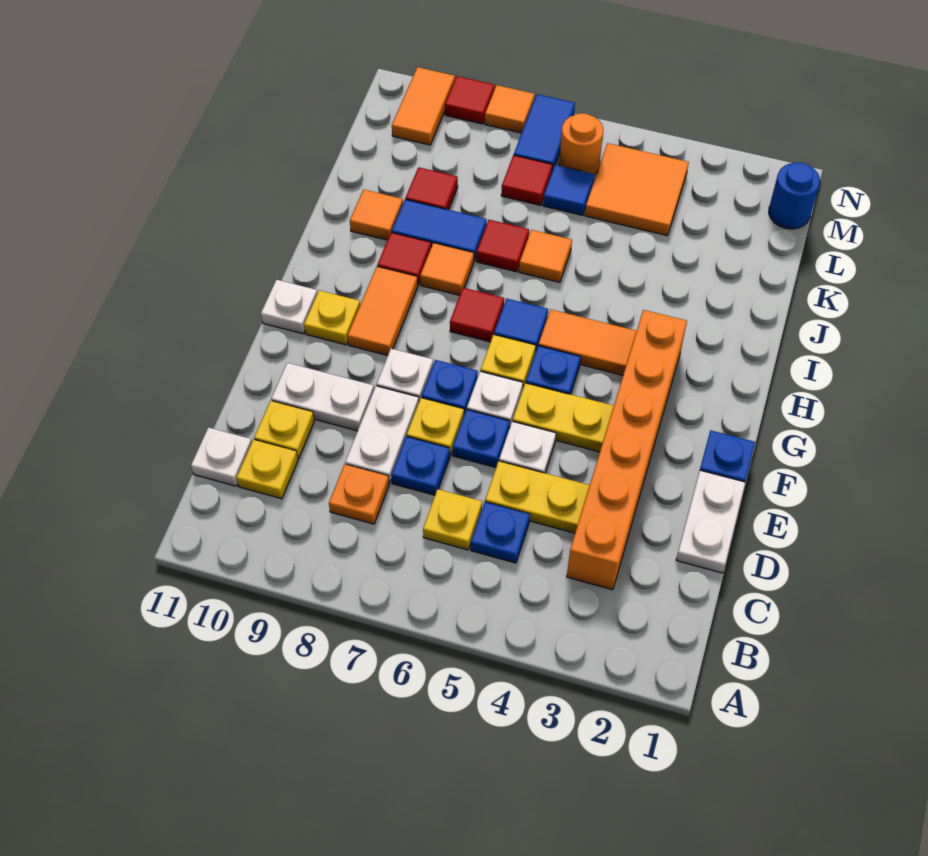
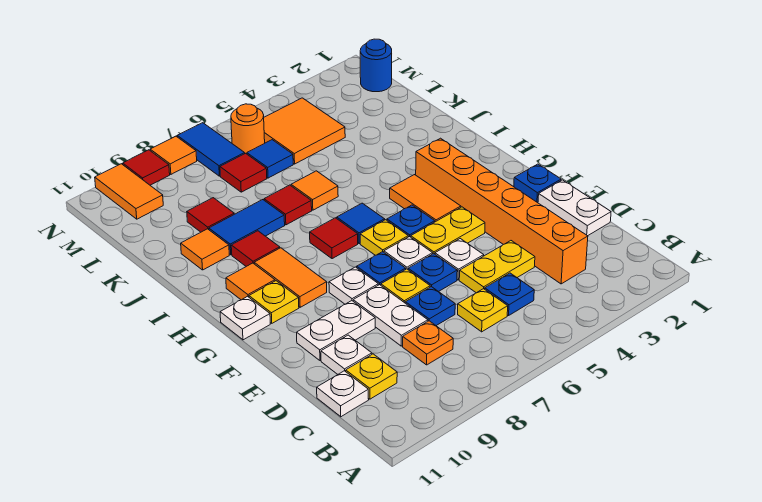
yellow 1x1 plate [254,401,314,459] -> white 1x1 plate [321,335,372,374]
orange 1x2 tile [538,310,637,375] -> orange 1x2 tile turned to [390,175,461,222]
orange 1x1 tile [420,243,474,295] -> orange 1x1 tile moved to [226,263,275,300]

